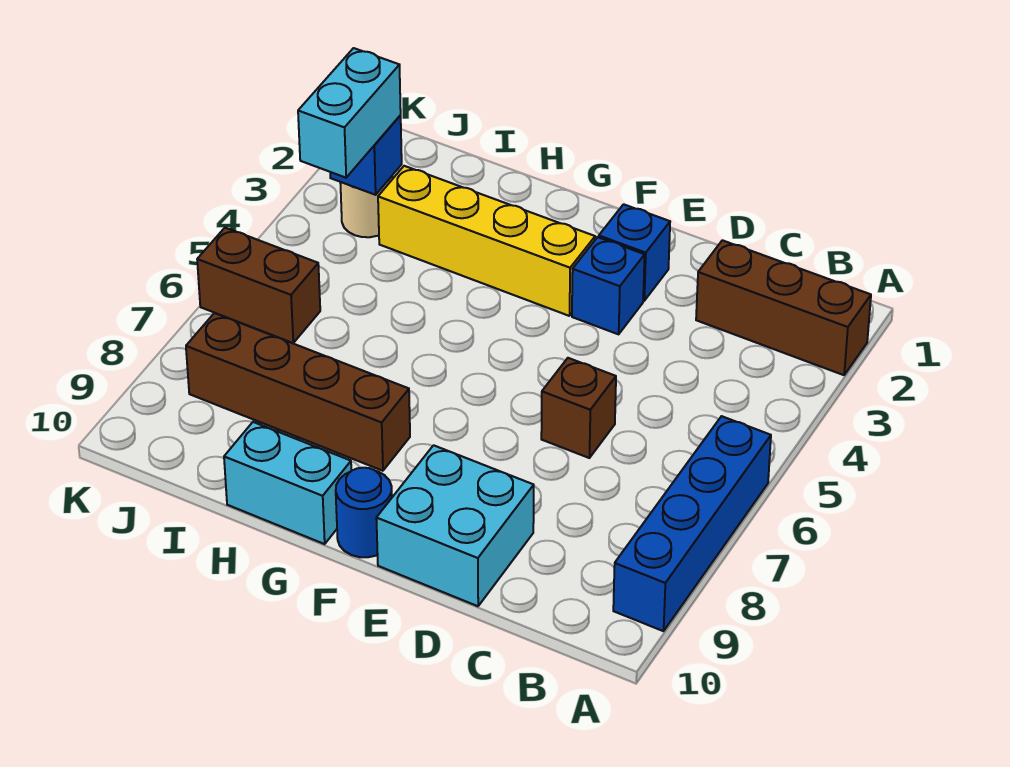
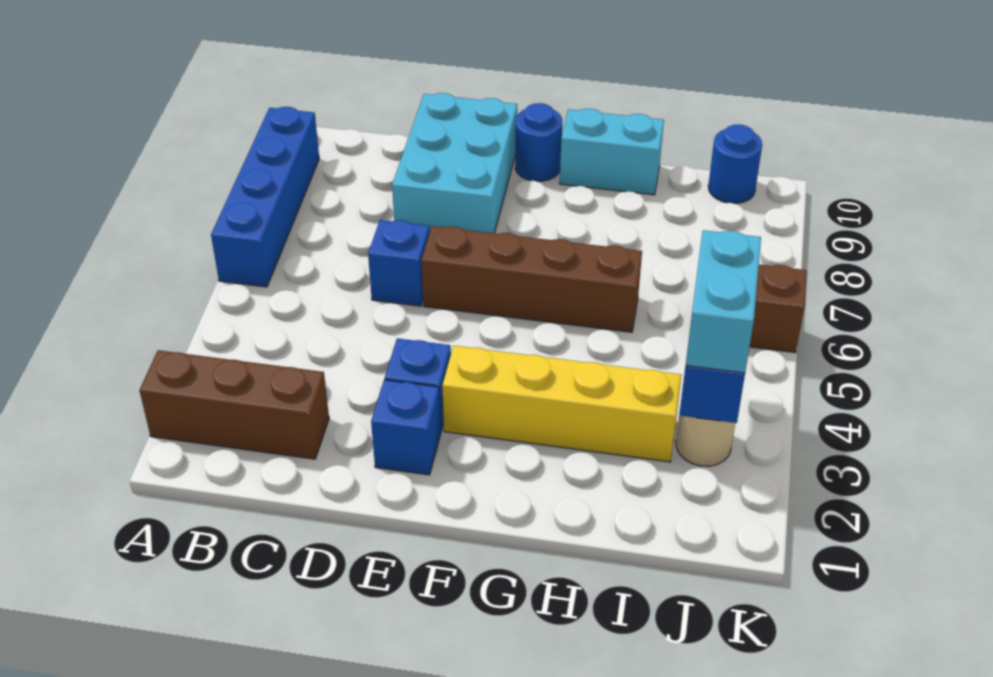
brown 1x1 brick [541,358,616,458] -> blue 1x1 brick [368,220,430,306]
cyan 2x2 brick [376,445,534,606] -> cyan 2x3 brick [392,93,517,233]
brown 1x4 brick [186,313,410,471] -> brown 1x4 brick moved to [421,226,642,332]
none -> blue 1x1 round brick [708,124,762,203]

